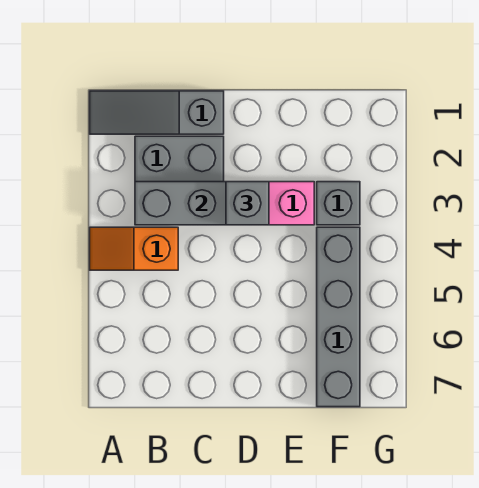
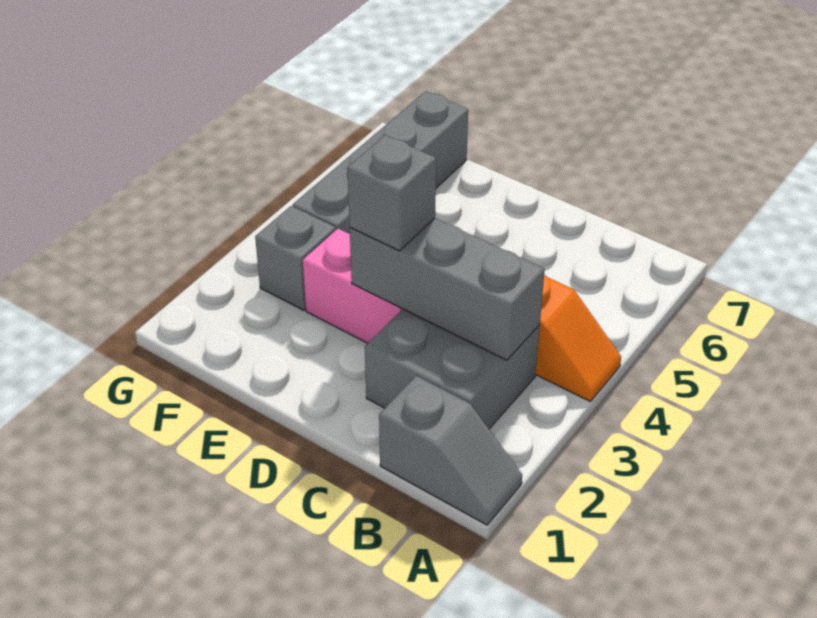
grey 1x3 slope [90,91,224,134] -> grey 1x2 slope [379,376,522,525]

